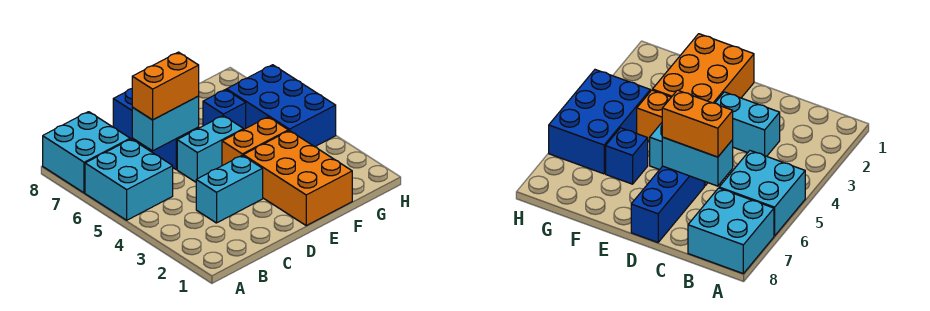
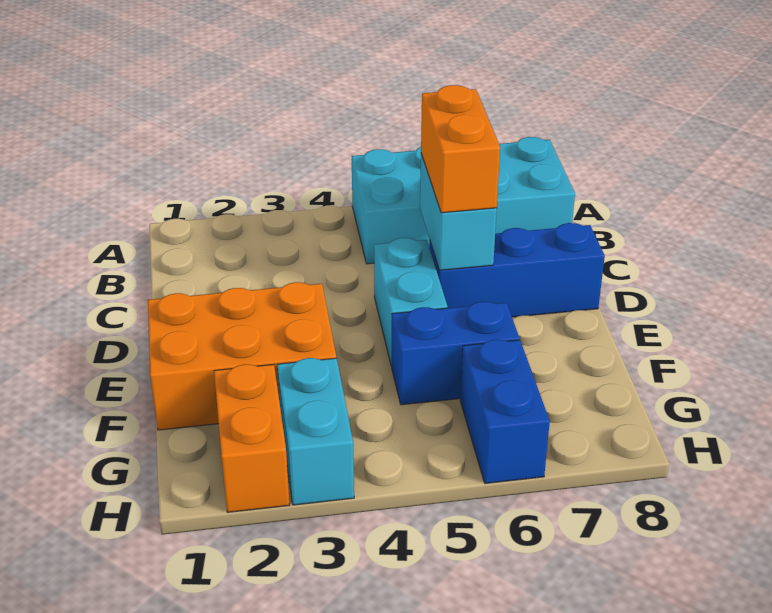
cyan 1x2 brick [196,155,263,223] -> cyan 1x2 brick moved to [277,358,354,505]
orange 1x2 brick [222,117,288,166] -> orange 1x2 brick moved to [214,364,289,512]
blue 1x1 brick [203,90,246,129] -> blue 1x2 brick [392,302,520,405]
blue 2x3 brick [227,65,336,147] -> blue 1x2 brick [460,340,550,484]

